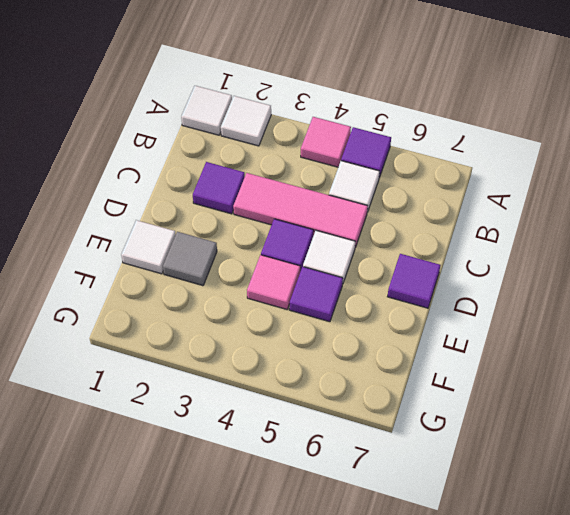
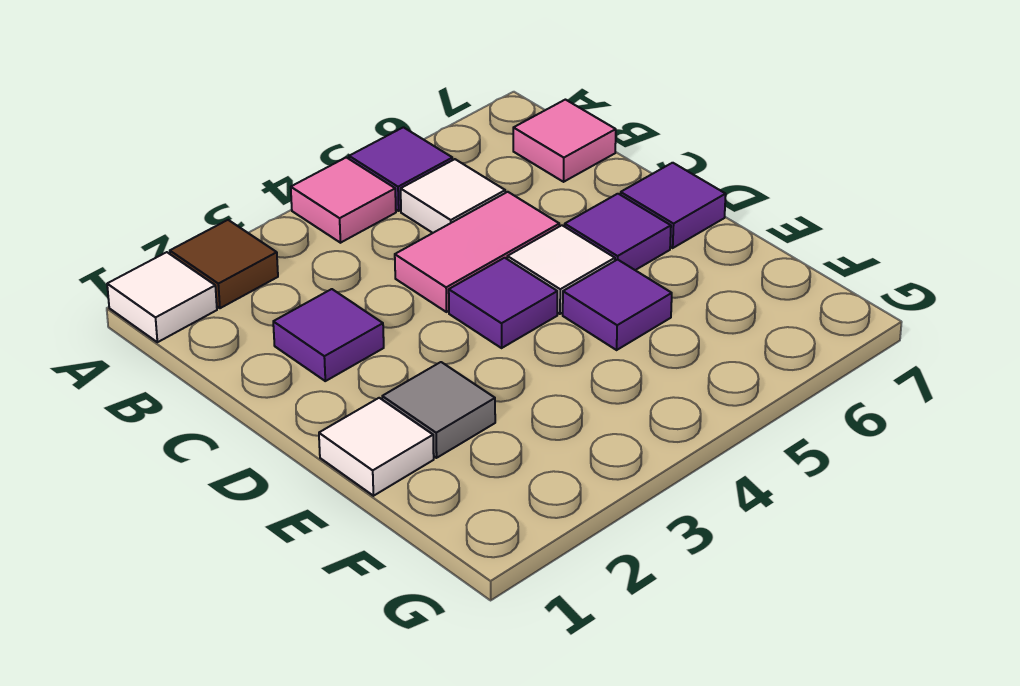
white 1x1 tile [221,96,271,146] -> brown 1x1 tile [170,220,278,308]
pink 1x3 tile [233,173,368,247] -> pink 1x2 tile [395,192,559,312]
none -> purple 1x1 tile [565,194,671,270]
pink 1x1 tile [247,255,300,309] -> pink 1x1 tile moved to [513,100,616,182]

